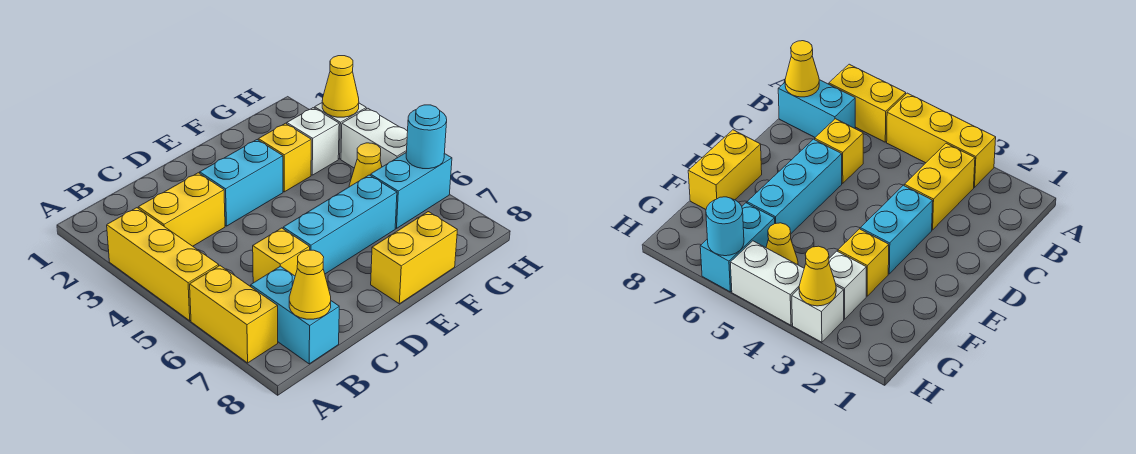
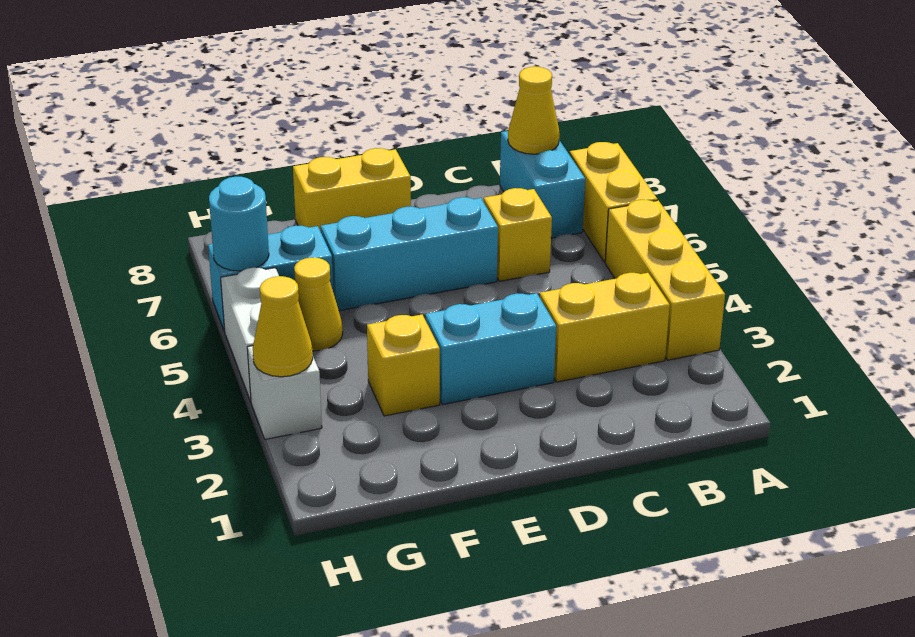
white 1x1 brick [287,108,339,175] -> none

